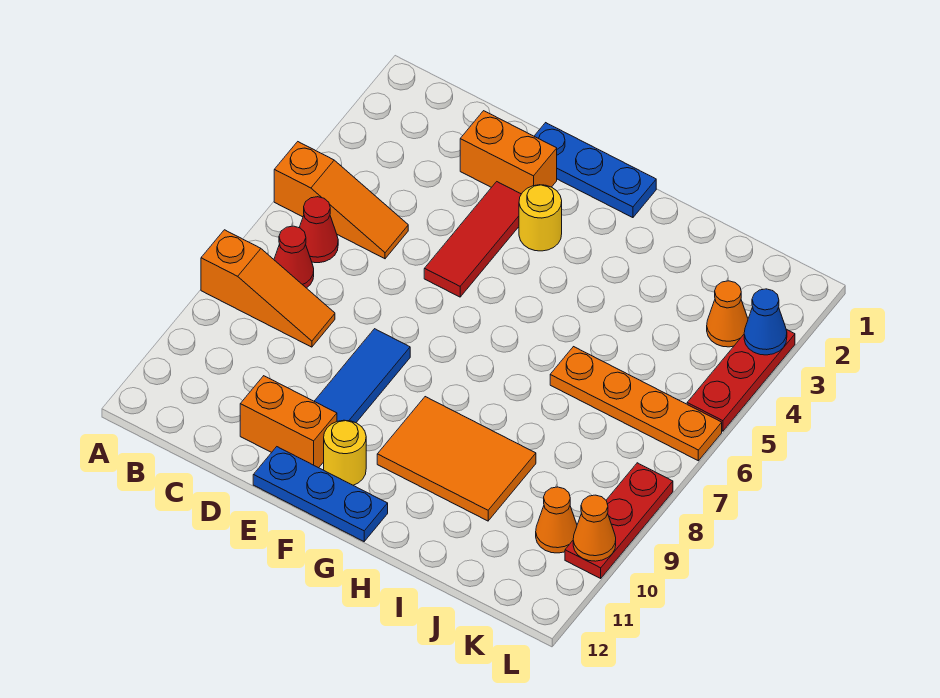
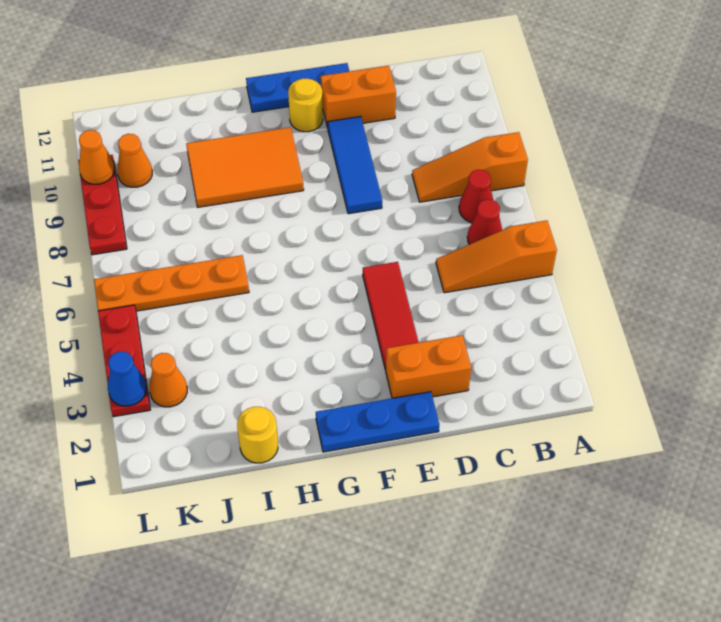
yellow 1x1 round brick [519,185,562,251] -> yellow 1x1 round brick moved to [237,407,278,463]

